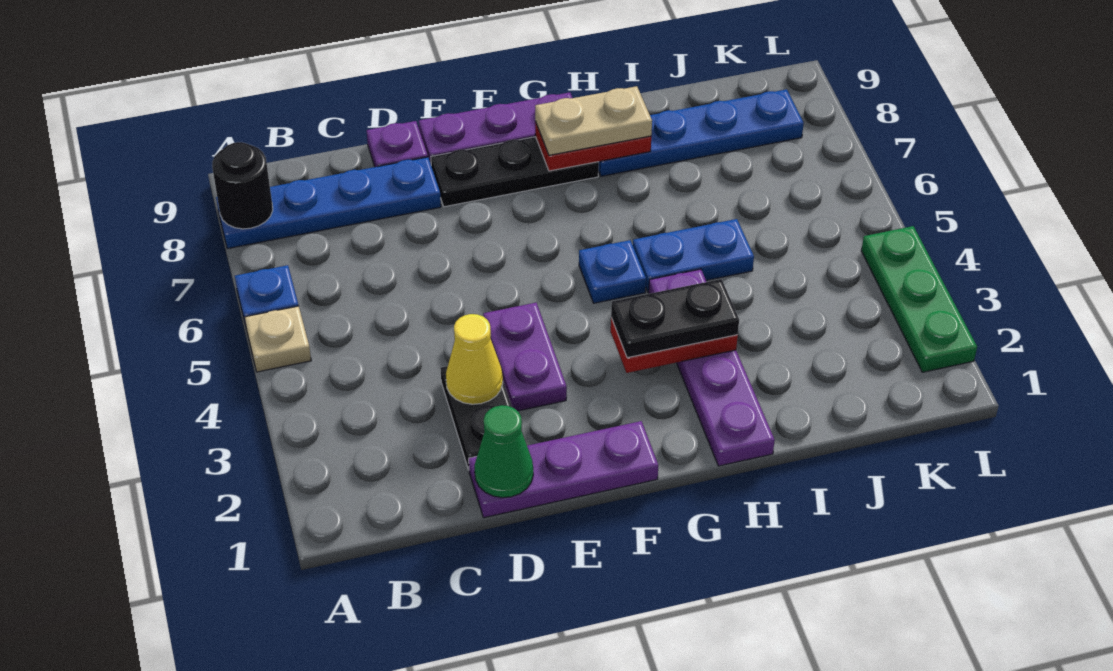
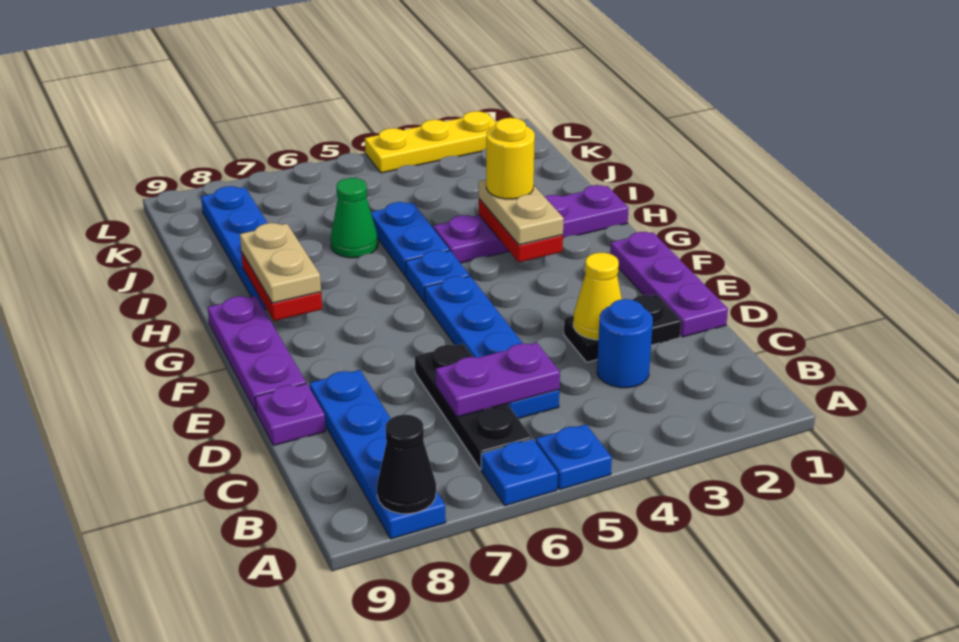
tan 1x1 plate [245,306,311,372] -> blue 1x1 plate [536,424,612,490]
black 1x1 round brick [212,142,273,229] -> black 1x1 cone [377,415,436,514]
none -> blue 1x1 round brick [597,299,653,388]
none -> blue 1x4 plate [425,276,559,418]
green 1x1 cone [474,405,533,498] -> green 1x1 cone moved to [331,178,378,258]
purple 1x2 plate [483,303,567,411] -> purple 1x2 plate moved to [436,342,560,417]
black 1x3 plate [431,137,599,207] -> black 1x3 plate moved to [415,344,532,469]
black 1x2 plate [611,279,739,358] -> tan 1x2 plate [479,180,564,245]
none -> yellow 1x1 round brick [486,118,535,199]
green 1x3 plate [861,226,977,372] -> yellow 1x3 plate [365,111,496,173]

